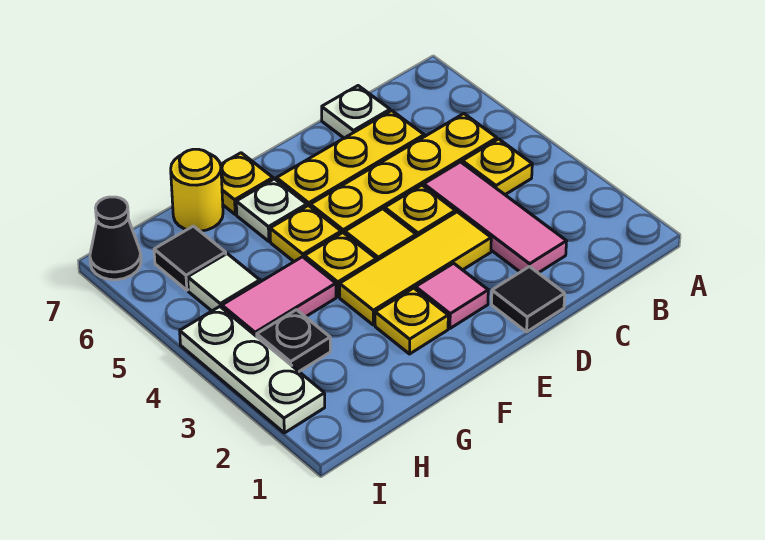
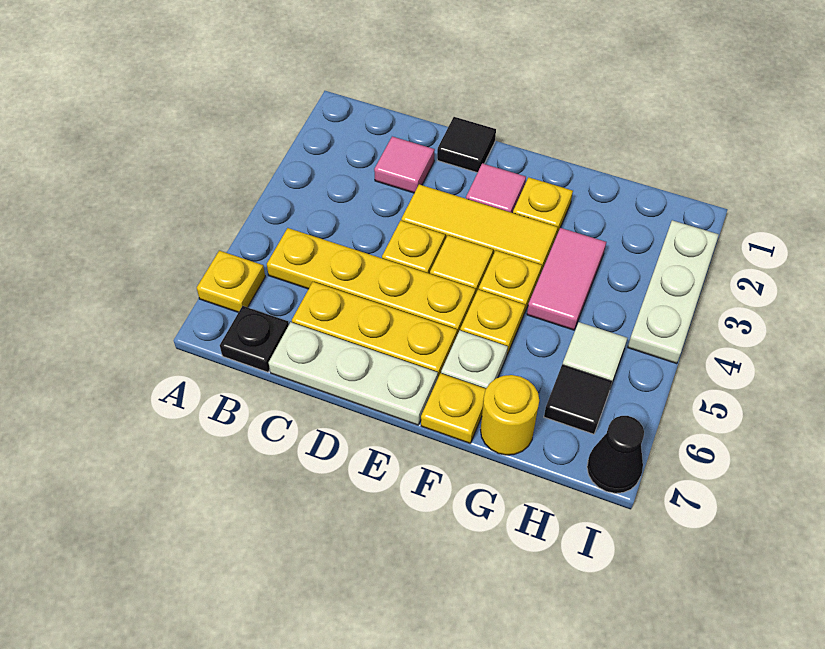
yellow 1x1 plate [462,139,532,195] -> yellow 1x1 plate moved to [197,251,265,312]
pink 1x3 tile [424,162,567,273] -> pink 1x1 tile [374,136,435,193]
white 1x1 plate [322,86,390,138] -> white 1x3 plate [269,322,438,425]
pink 1x2 tile [222,257,336,337] -> pink 1x2 tile turned to [527,228,606,330]
black 1x1 plate [257,310,330,371] -> black 1x1 plate moved to [220,306,289,372]

